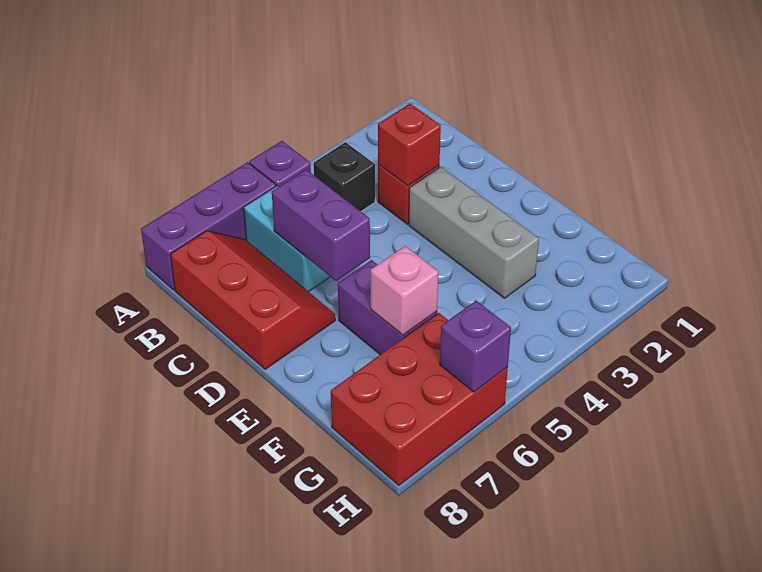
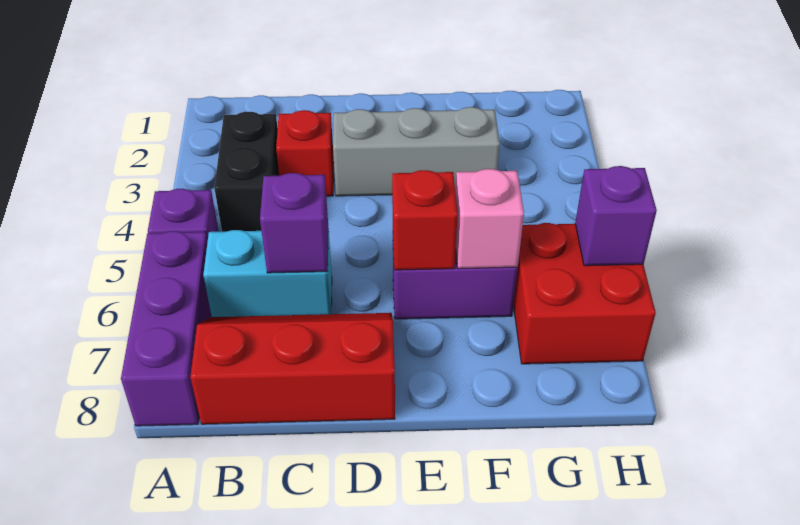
black 1x1 brick [314,142,375,211] -> black 1x2 brick [214,112,279,232]
red 1x1 brick [378,104,441,186] -> red 1x1 brick moved to [392,170,457,270]
purple 1x2 brick [272,170,370,281] -> purple 1x1 brick [260,173,329,273]
red 2x3 brick [331,313,508,485] -> red 2x2 brick [513,223,656,364]

